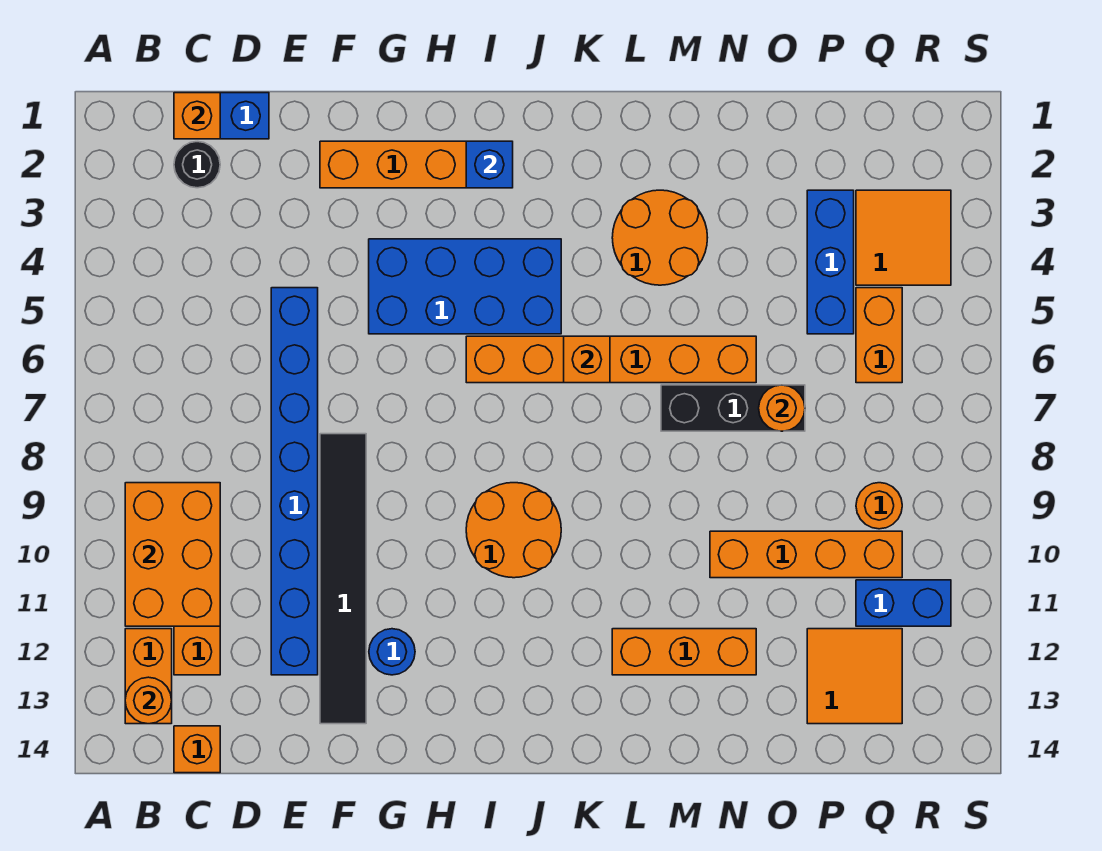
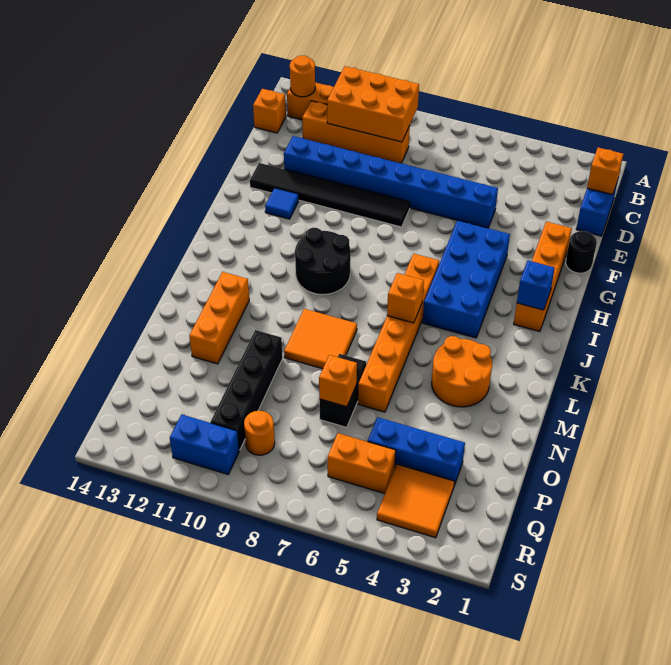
black 1x1 round brick [174,142,220,188] -> black 1x1 round brick moved to [566,231,597,273]
blue 1x1 round brick [369,629,415,675] -> blue 1x1 tile [265,188,299,219]
orange 2x2 round brick [466,483,561,578] -> black 2x2 round brick [295,228,351,295]
black 1x3 brick [661,385,805,431] -> black 1x2 brick [319,354,366,427]
orange 1x4 brick [710,531,902,578] -> black 1x4 brick [211,330,283,450]
orange 1x1 round brick [759,385,805,431] -> orange 1x1 brick [319,355,357,407]
orange 2x2 tile [807,629,902,724] -> orange 2x2 tile moved to [284,309,357,369]
blue 1x2 brick [856,580,951,626] -> blue 1x2 brick turned to [170,414,239,474]

